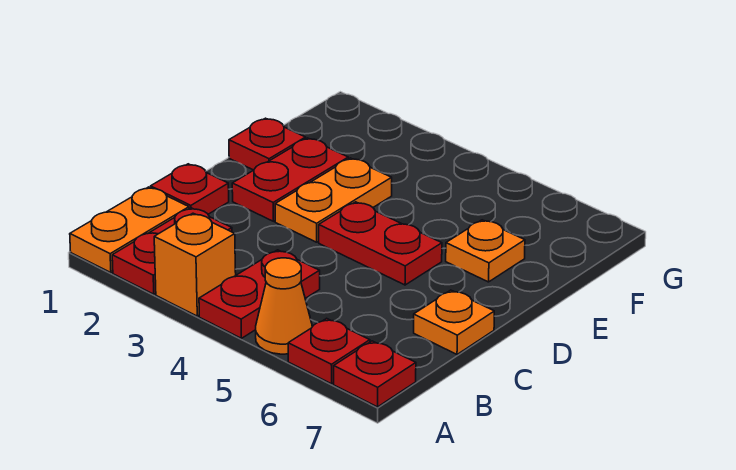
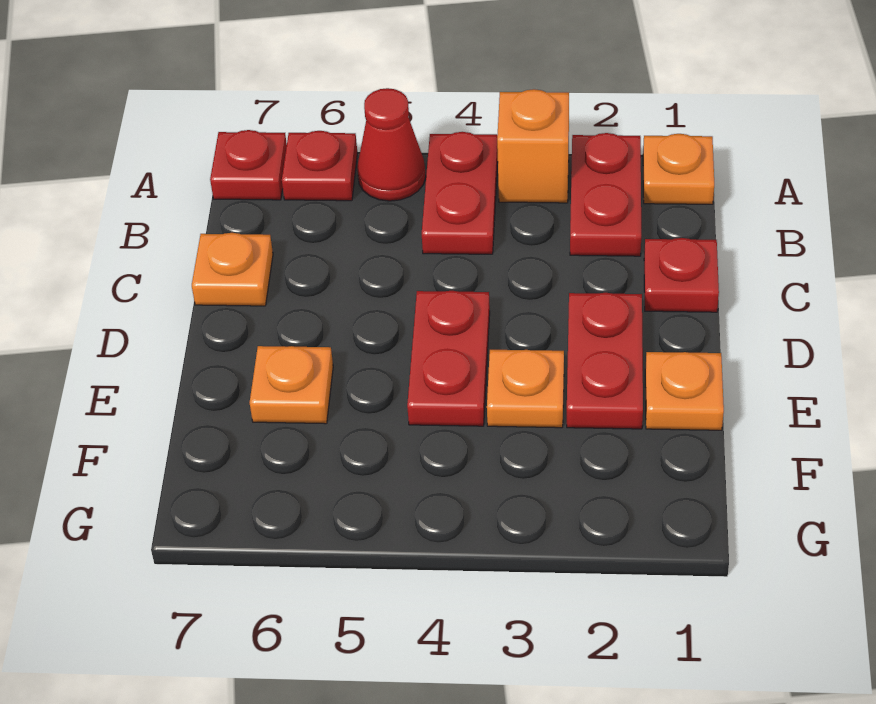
orange 1x2 plate [70,187,189,273] -> orange 1x1 plate [643,134,714,204]
orange 1x1 cone [256,258,312,354] -> red 1x1 cone [357,88,426,201]
orange 1x2 plate [275,158,392,242] -> orange 1x1 plate [487,350,564,428]
red 1x2 plate [319,202,442,285] -> red 1x2 plate turned to [407,291,490,426]
red 1x1 plate [229,118,306,170] -> orange 1x1 plate [645,352,724,430]

